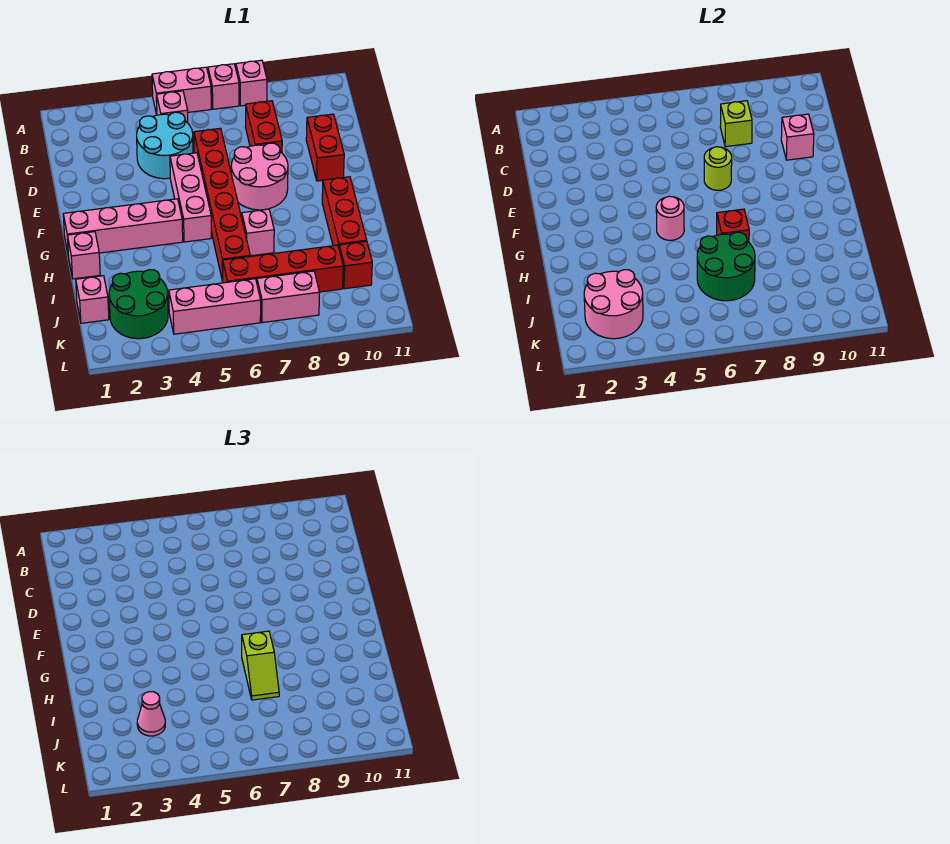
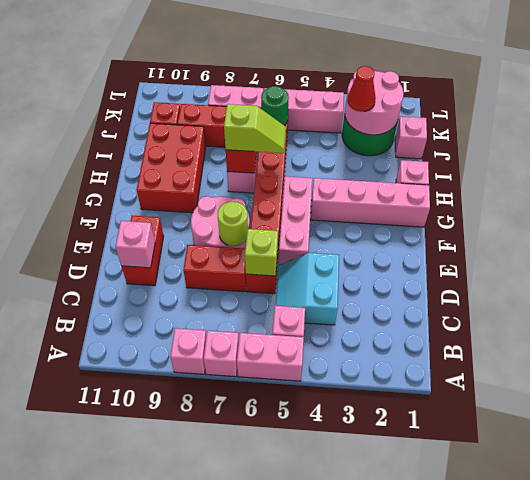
cyan 2x2 round brick [137,112,193,179] -> cyan 2x2 slope [276,253,339,325]
red 1x2 brick [245,101,282,153] -> red 1x2 brick turned to [183,245,246,292]
lime 1x1 brick [720,101,752,147] -> lime 1x1 brick moved to [245,229,278,276]
pink 1x1 round brick [656,196,684,240] -> none
red 1x3 brick [322,177,367,247] -> red 2x3 brick [137,123,206,213]
lime 1x2 slope [242,631,279,700] -> lime 1x2 slope turned to [224,104,286,153]
green 2x2 round brick [697,232,755,301] -> green 1x1 round brick [261,86,289,126]
pink 1x1 cone [137,692,165,736] -> red 1x1 cone [347,66,375,112]

